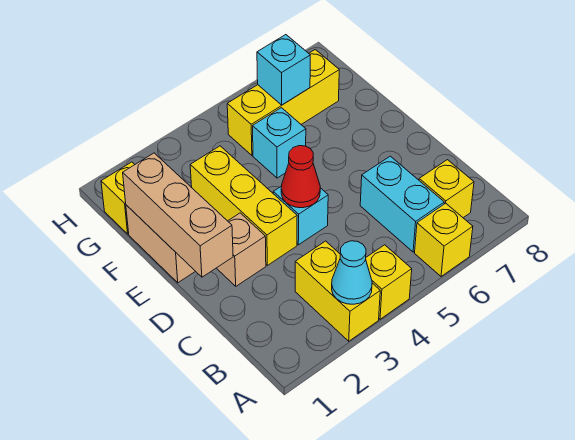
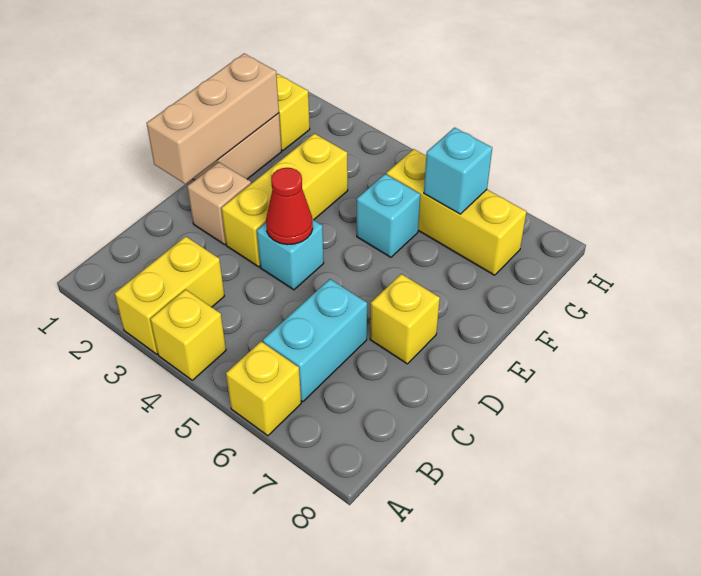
cyan 1x1 cone [332,241,372,304] -> none
yellow 1x1 brick [419,160,474,218] -> yellow 1x1 brick moved to [370,274,440,364]

